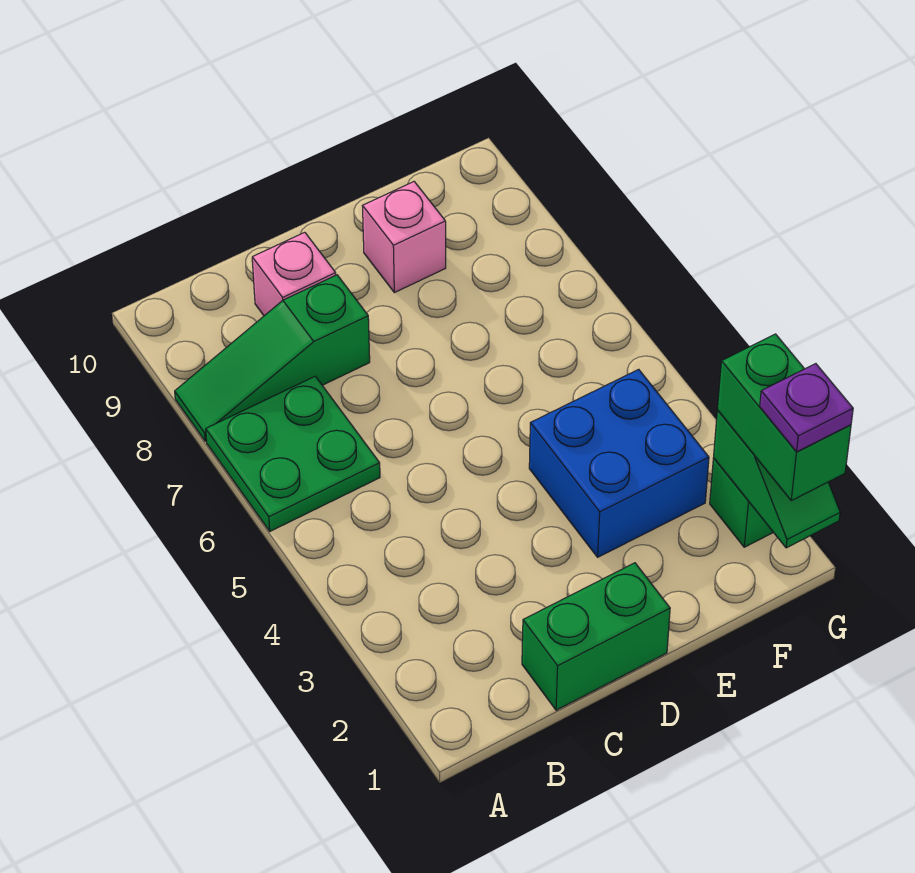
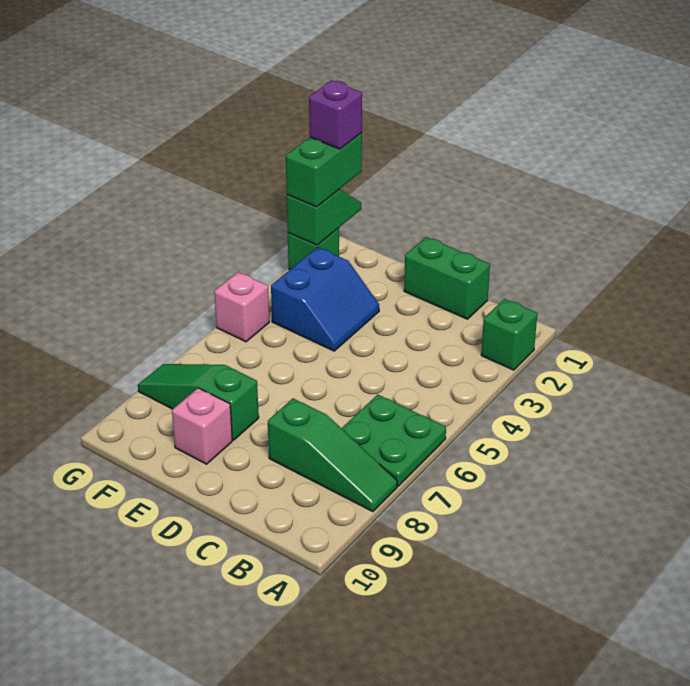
none -> green 1x1 brick [481,299,537,370]
pink 1x1 brick [252,232,336,316] -> pink 1x1 brick moved to [214,272,269,342]
blue 2x2 brick [529,369,709,557] -> blue 2x2 slope [271,247,379,351]
none -> green 1x3 slope [138,364,259,440]
purple 1x1 plate [760,364,853,452] -> purple 1x1 brick [309,81,362,149]

